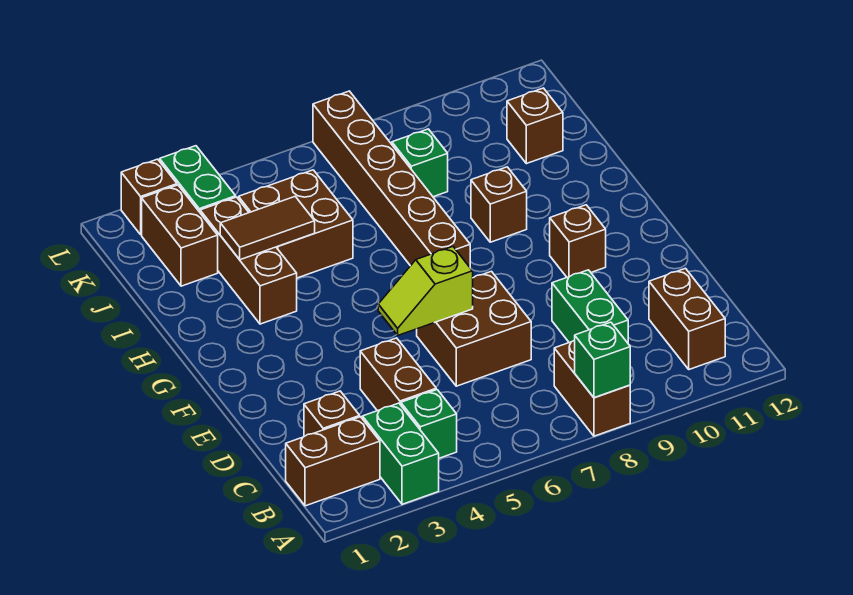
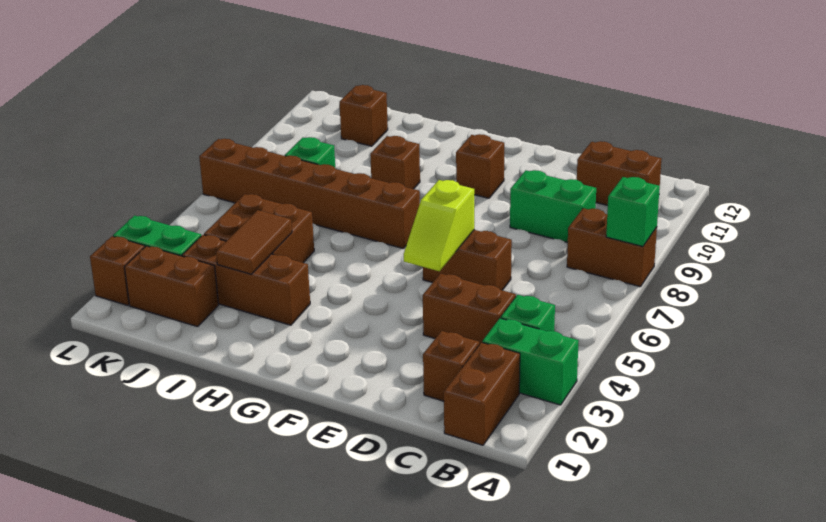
brown 2x2 brick [417,271,531,386] -> brown 1x2 brick [423,230,512,290]

